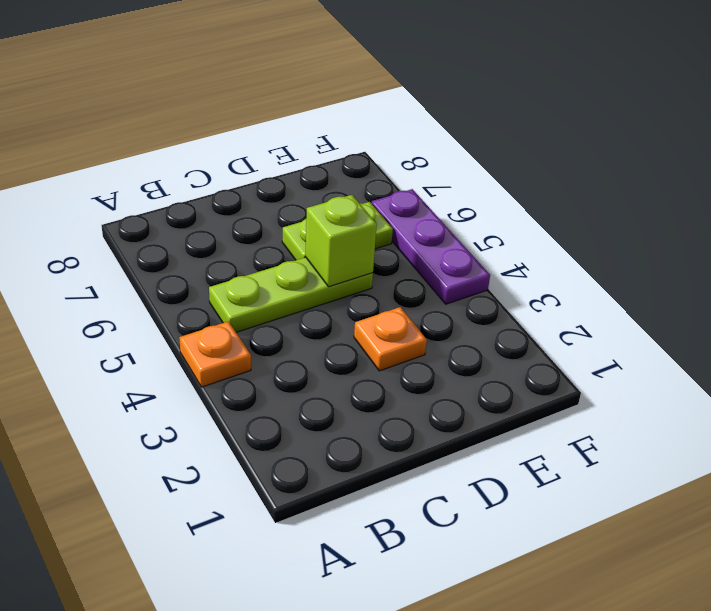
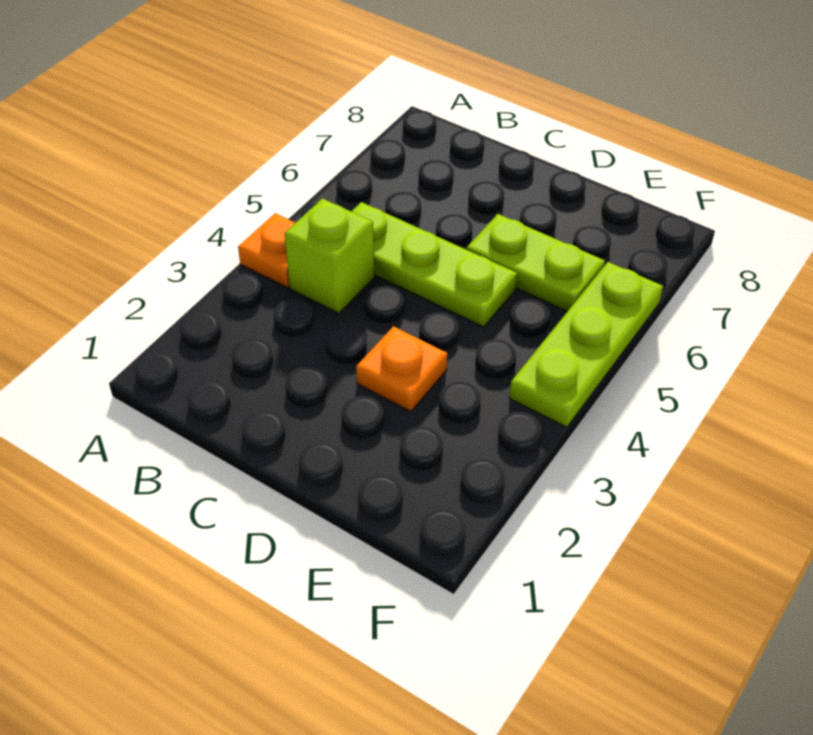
lime 1x1 brick [306,195,377,287] -> lime 1x1 brick moved to [284,198,374,313]
purple 1x3 plate [372,189,490,304] -> lime 1x3 plate [509,262,663,427]

